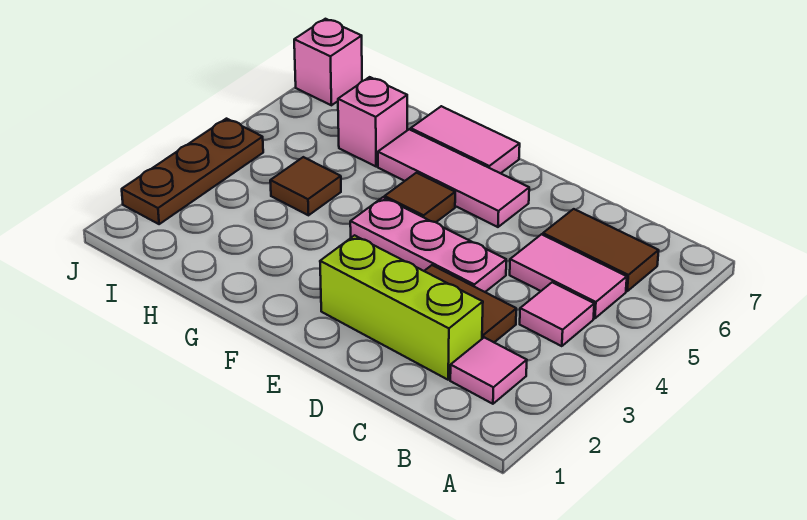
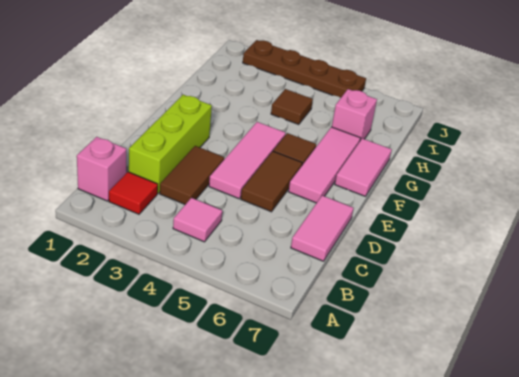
pink 1x1 tile [450,337,527,404] -> red 1x1 tile [109,172,158,214]
pink 1x2 tile [510,234,627,318] -> pink 1x2 tile moved to [291,196,354,261]
brown 1x2 tile [543,209,659,291] -> brown 1x2 tile moved to [241,151,302,212]
pink 1x3 plate [350,197,506,292] -> pink 1x3 tile [209,122,286,199]
brown 1x3 plate [122,119,263,224] -> brown 1x4 plate [243,40,366,98]
pink 1x1 brick [294,19,362,105] -> pink 1x1 brick moved to [77,137,126,201]

